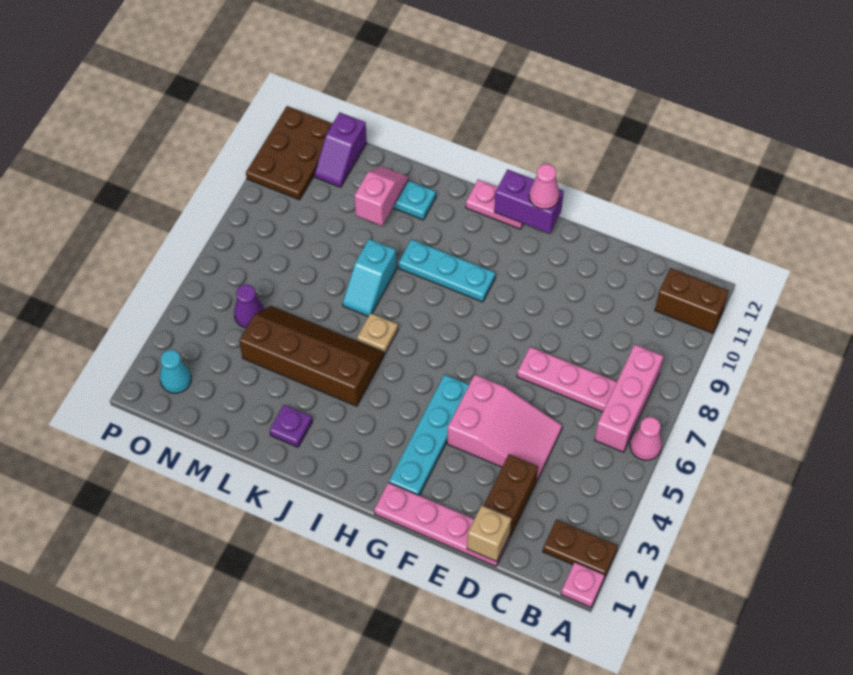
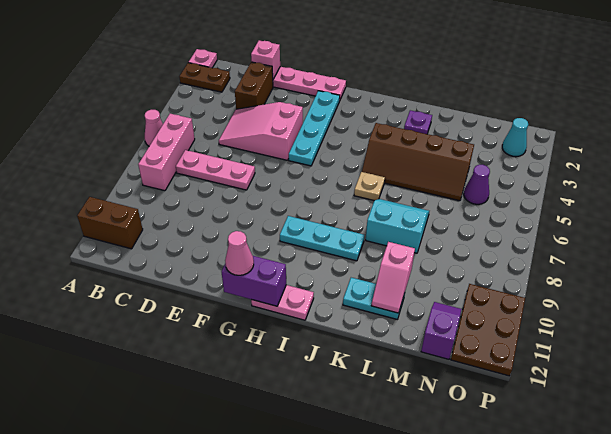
tan 1x1 brick [467,505,512,562] -> pink 1x1 brick [251,40,280,79]
cyan 1x2 slope [343,239,397,316] -> cyan 2x2 slope [366,199,429,253]

